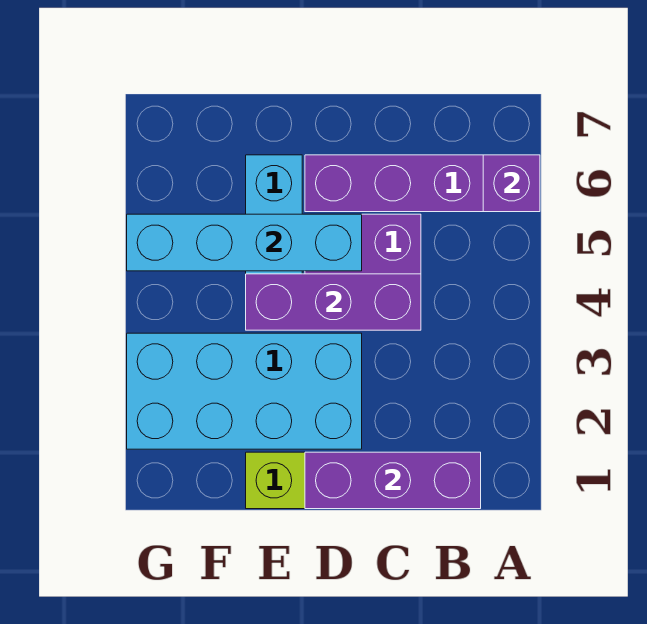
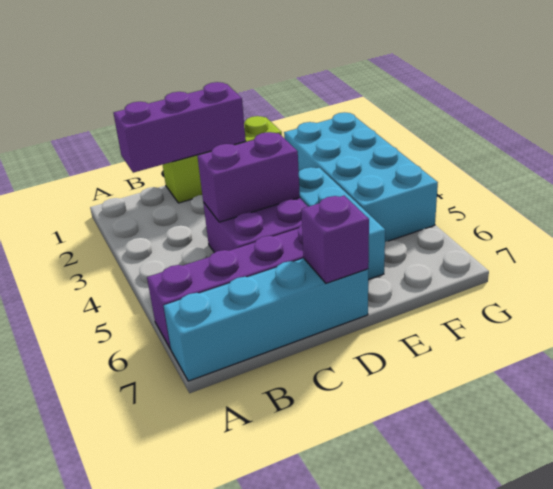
purple 1x1 brick [483,155,540,212] -> purple 1x1 brick moved to [301,196,369,283]
purple 1x3 brick [246,274,421,330] -> purple 1x2 brick [198,132,300,222]
cyan 2x4 brick [127,333,362,449] -> cyan 2x4 brick turned to [284,112,438,242]
cyan 1x4 brick [127,214,362,271] -> cyan 1x4 brick moved to [164,258,368,381]

